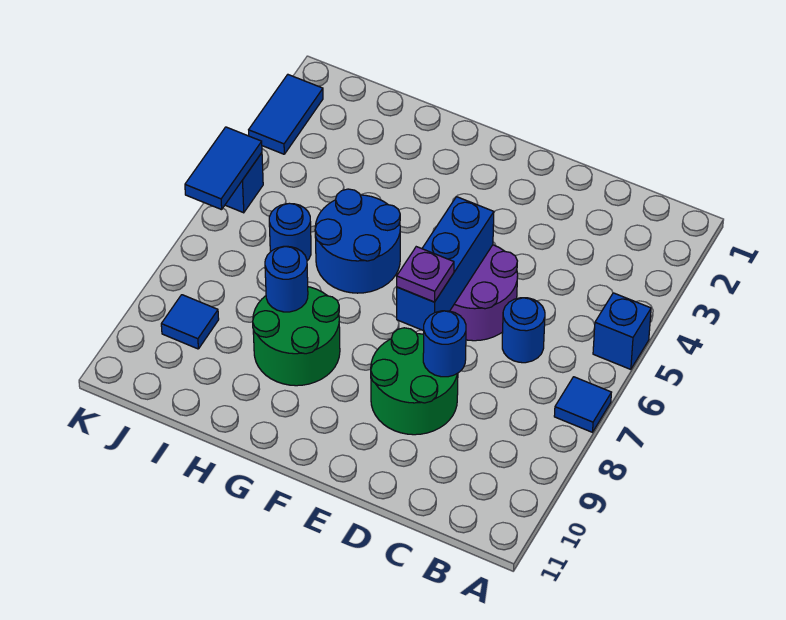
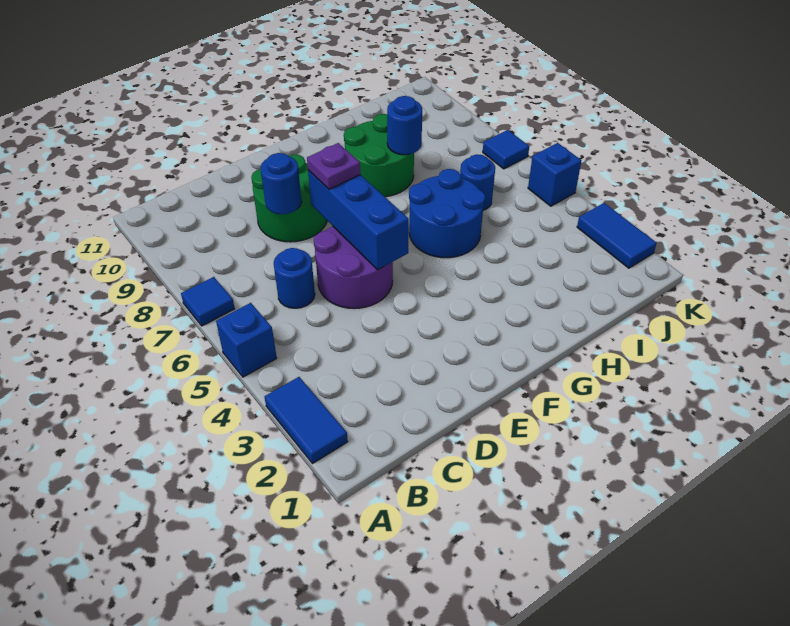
blue 1x1 tile [161,295,219,349] -> blue 1x1 tile moved to [483,130,529,169]
blue 1x2 tile [185,127,262,210] -> blue 1x2 tile moved to [264,377,348,464]

